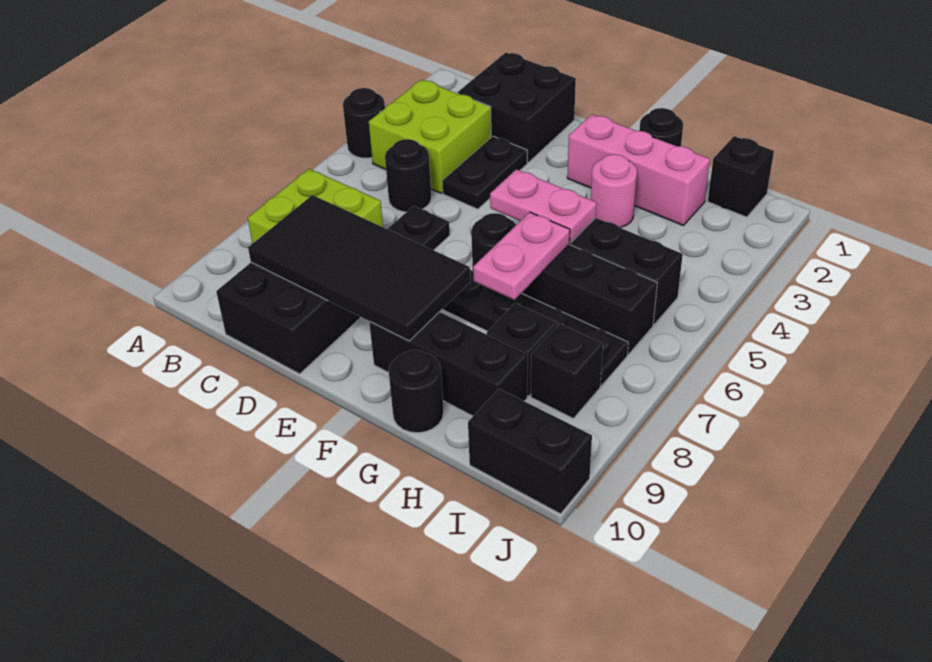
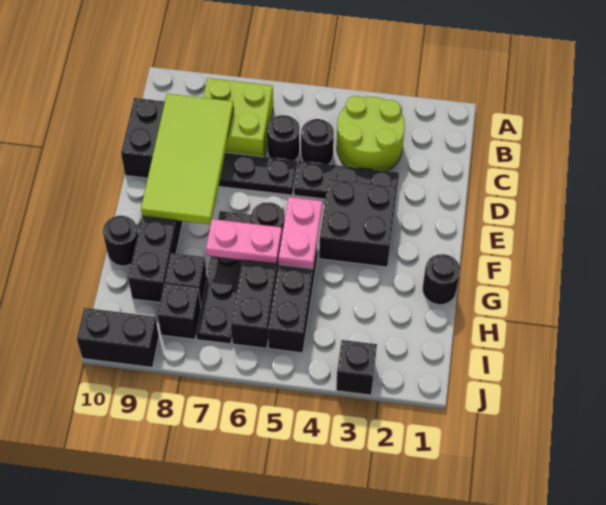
black 1x1 round brick [343,88,385,158] -> black 1x1 round brick moved to [267,115,300,160]
lime 2x2 brick [369,80,491,193] -> lime 2x2 round brick [337,96,405,171]
black 2x2 brick [457,53,576,163] -> black 2x2 brick moved to [319,179,397,267]
black 2x4 tile [248,195,470,341] -> lime 2x4 tile [141,94,234,224]
black 1x2 plate [442,136,527,209] -> black 1x3 plate [294,161,399,199]
pink 1x3 brick [567,114,710,225] -> none
pink 1x1 round brick [591,154,637,228] -> none
black 1x1 brick [708,136,774,217] -> black 1x1 brick moved to [336,340,377,395]
black 1x2 brick [468,389,592,514] -> black 1x2 brick turned to [77,308,159,367]

